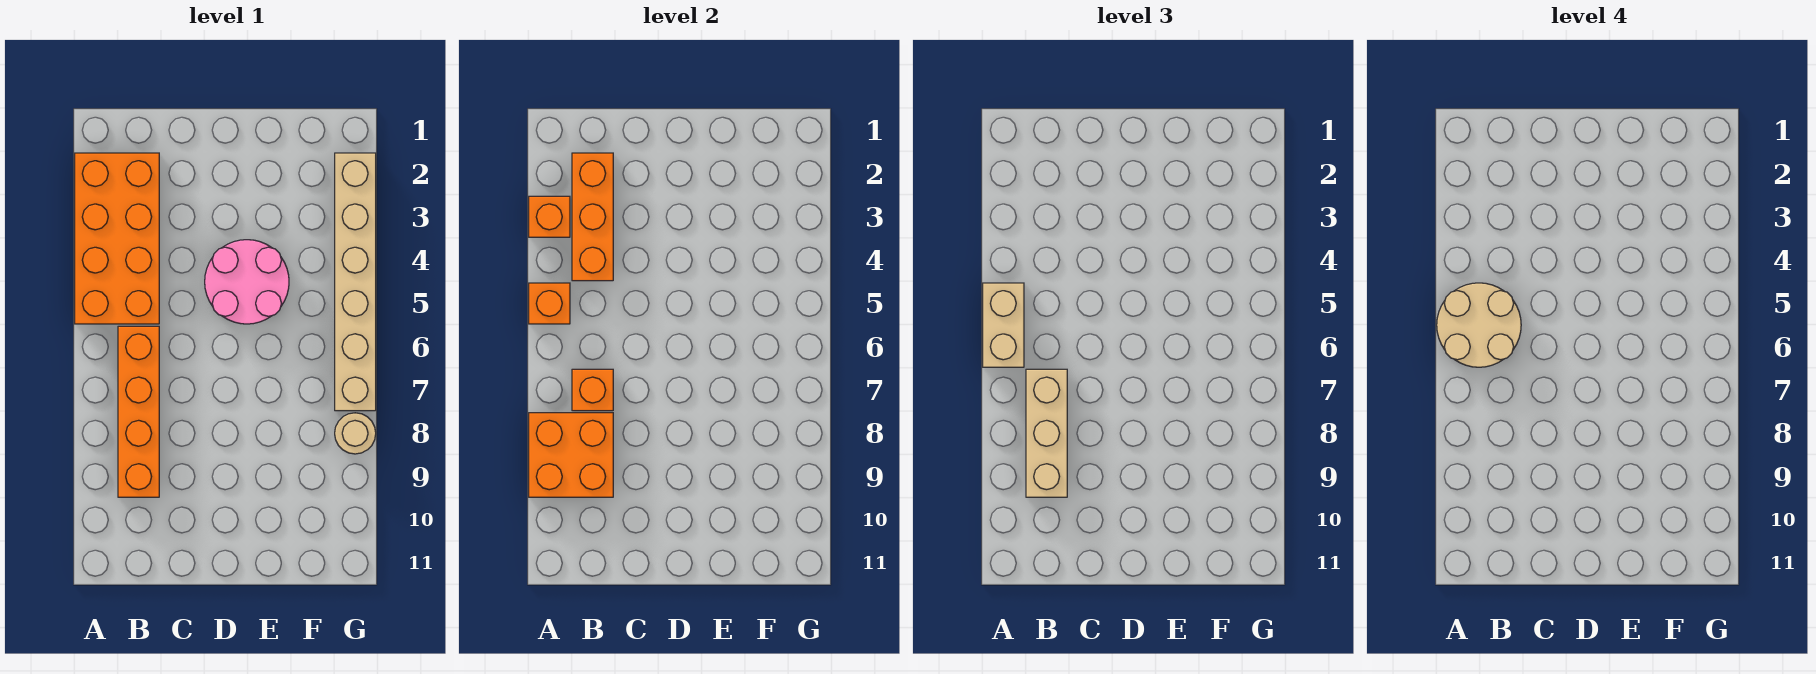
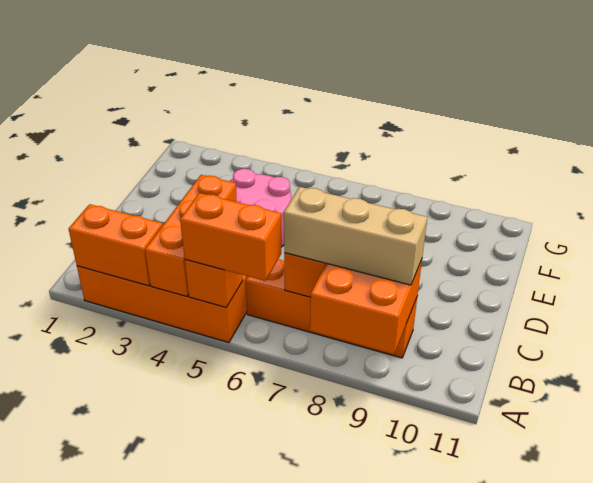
orange 1x1 brick [529,196,570,237] -> orange 1x2 brick [69,204,163,286]
tan 1x2 brick [983,283,1024,367] -> orange 1x2 brick [180,193,281,281]
tan 2x2 round brick [1437,283,1521,367] -> none
orange 1x3 brick [572,153,613,281] -> orange 1x3 brick turned to [145,175,237,297]
tan 1x6 brick [335,153,376,411] -> none
tan 1x1 round brick [335,413,376,454] -> none

